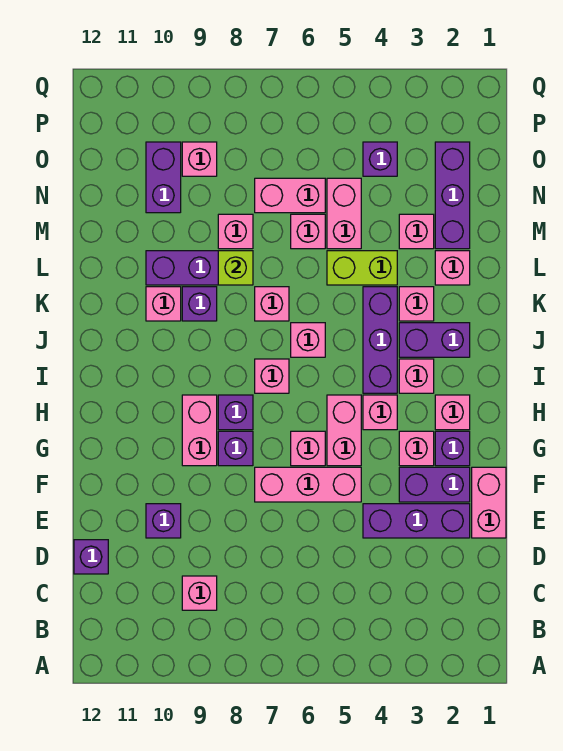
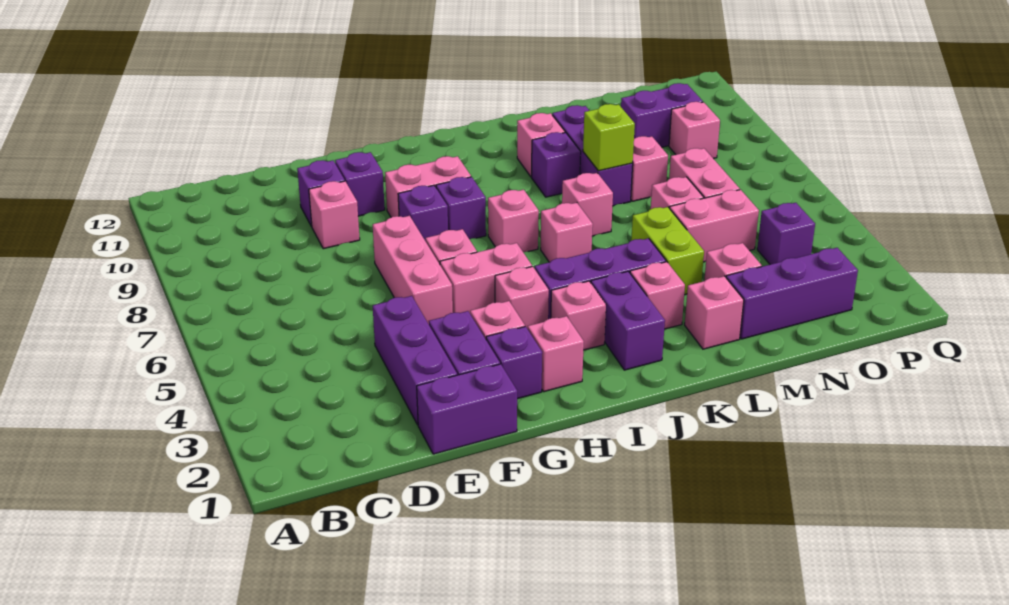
pink 1x1 brick [182,576,217,610] -> pink 1x1 brick moved to [309,181,360,249]
purple 1x1 brick [74,540,108,574] -> purple 1x1 brick moved to [335,152,385,216]
pink 1x2 brick [472,467,506,538] -> purple 1x2 brick [417,364,517,454]

